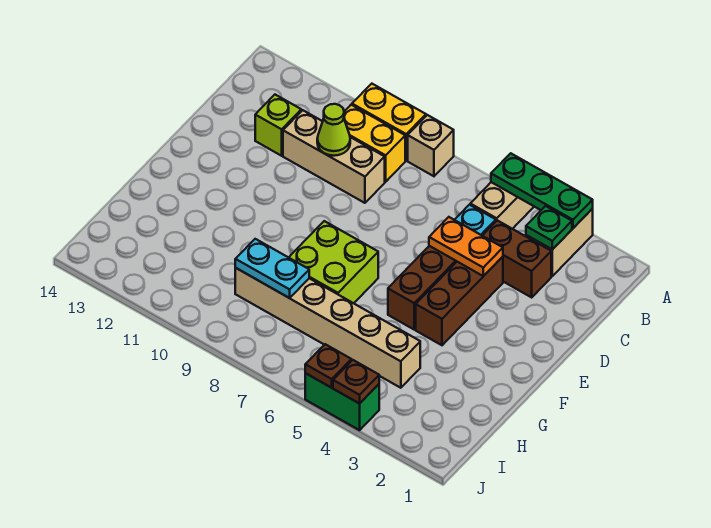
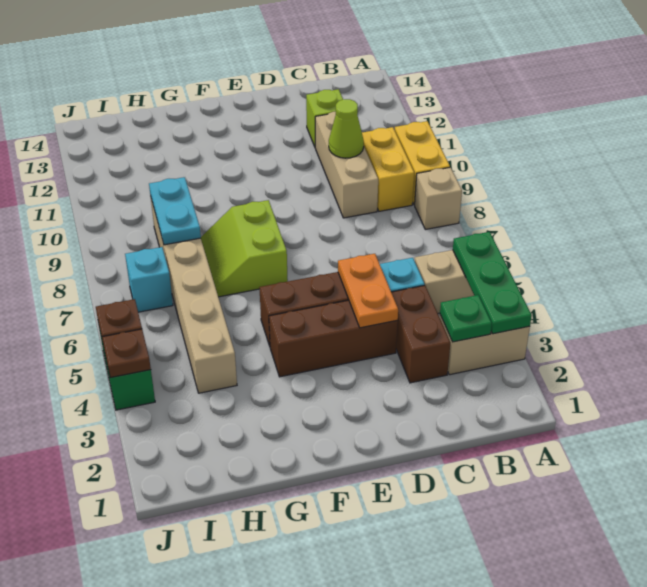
lime 2x2 brick [289,221,378,303] -> lime 2x2 slope [201,200,288,297]
none -> cyan 1x1 brick [125,247,173,312]

